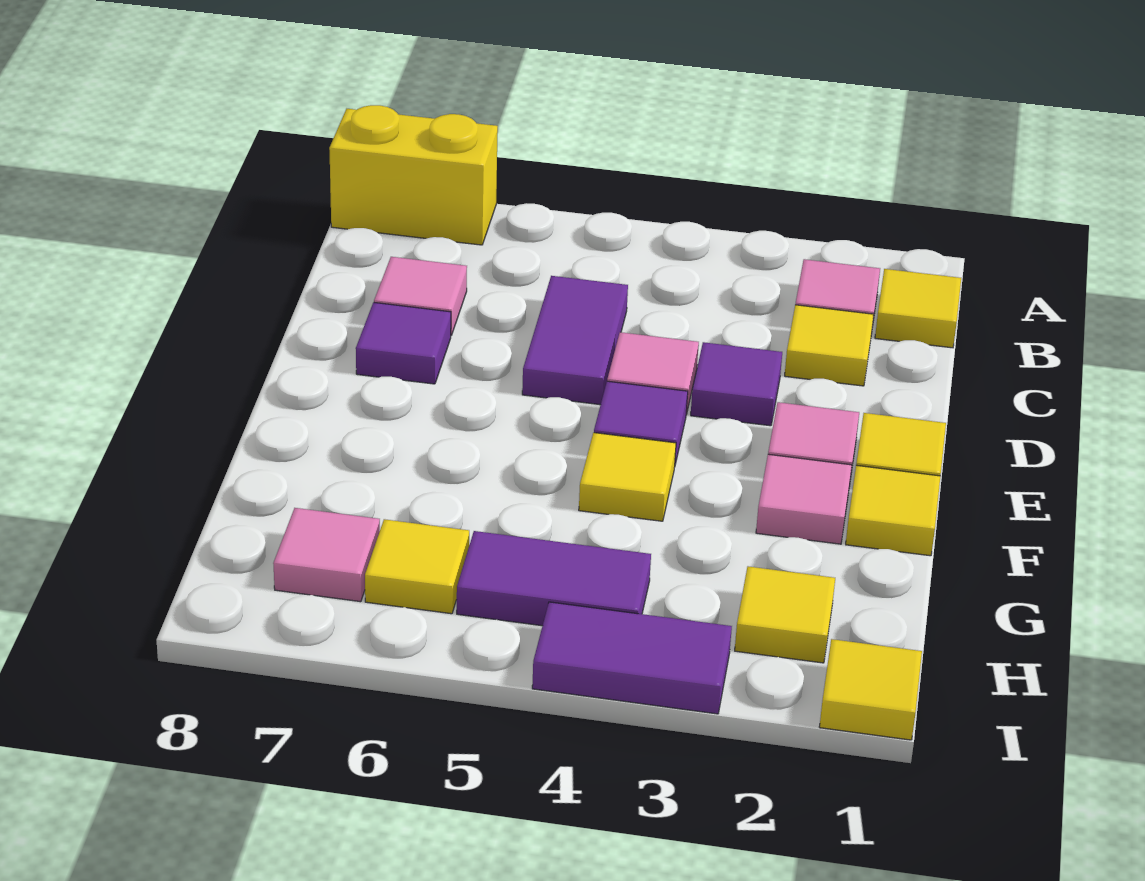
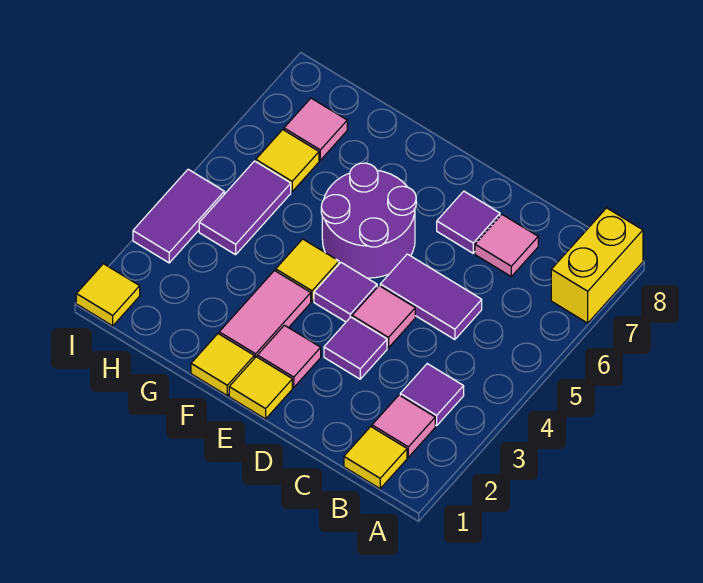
none -> purple 1x1 tile [400,364,464,426]
yellow 1x1 tile [785,305,874,386] -> none
none -> purple 2x2 round brick [321,163,416,278]
pink 1x1 tile [756,454,852,544] -> pink 1x2 tile [219,271,311,358]
yellow 1x1 tile [735,566,835,663] -> none

